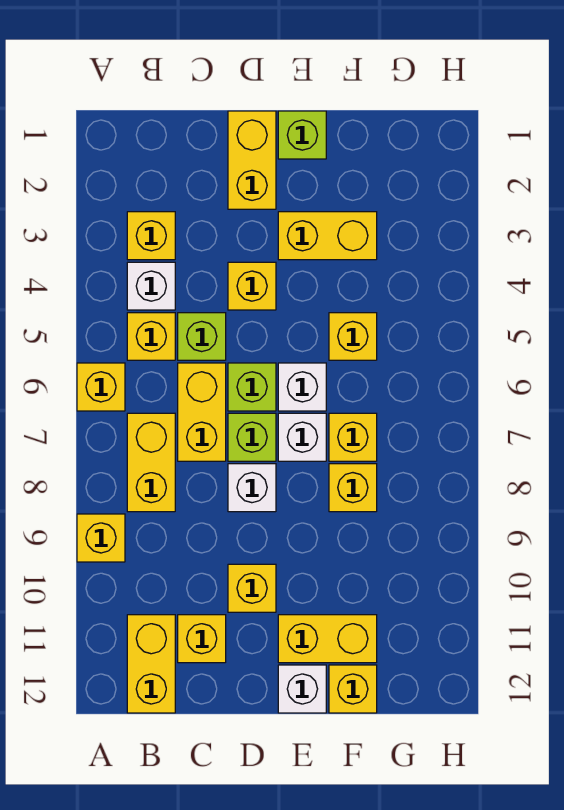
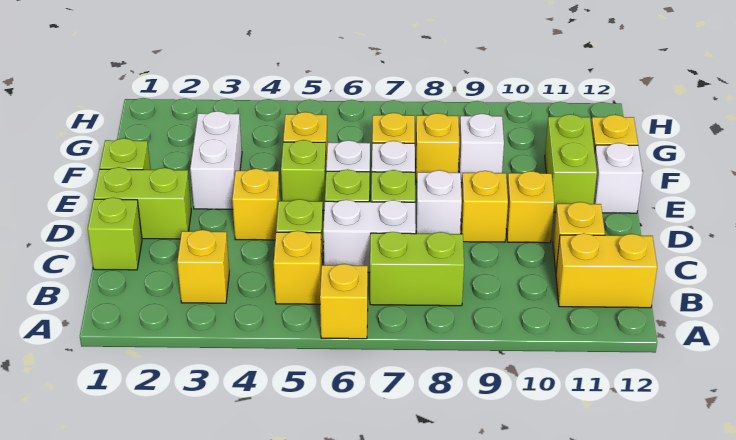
yellow 1x1 brick [77,514,125,562] -> yellow 1x1 brick moved to [461,171,508,242]
white 1x1 brick [127,262,175,310] -> white 1x1 brick moved to [459,114,504,183]
yellow 1x2 brick [127,413,175,512] -> lime 1x2 brick [370,232,464,306]
none -> lime 1x1 brick [88,197,142,270]
yellow 1x2 brick [178,363,226,461] -> white 1x2 brick [323,200,416,272]
yellow 1x2 brick [228,111,276,209] -> lime 1x2 brick [94,167,191,239]
yellow 1x2 brick [278,212,377,260] -> white 1x2 brick [190,111,242,209]
none -> lime 1x1 brick [281,140,326,210]
yellow 1x2 brick [278,615,377,663] -> lime 1x2 brick [545,114,597,212]

